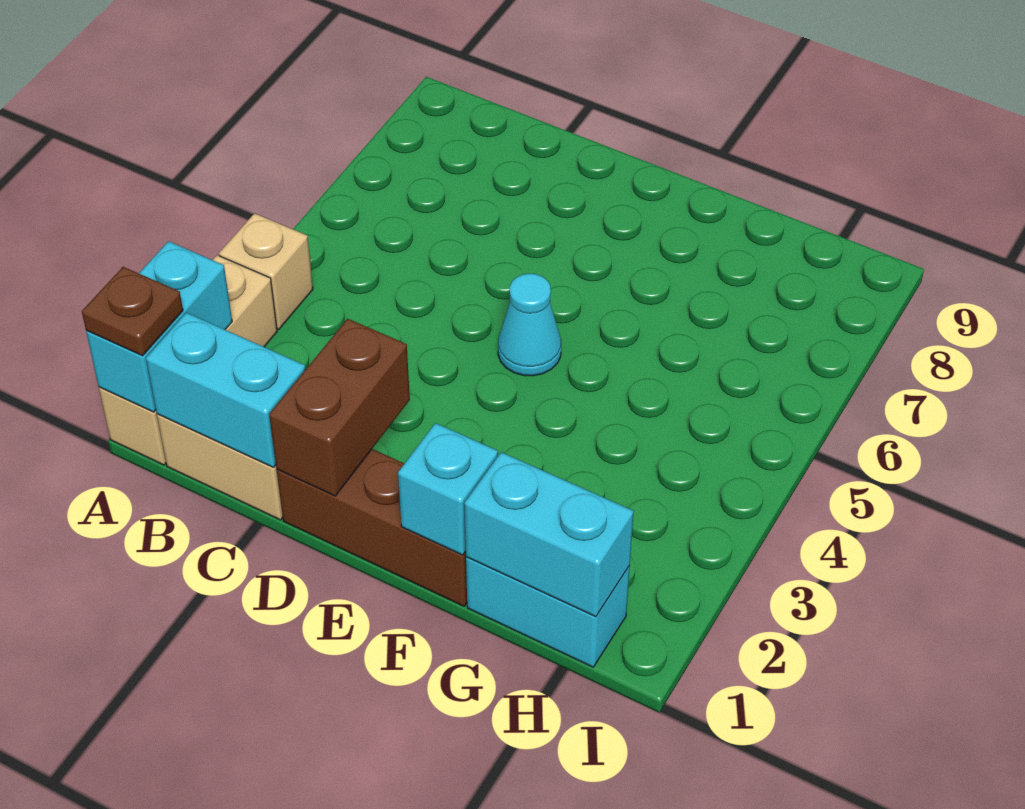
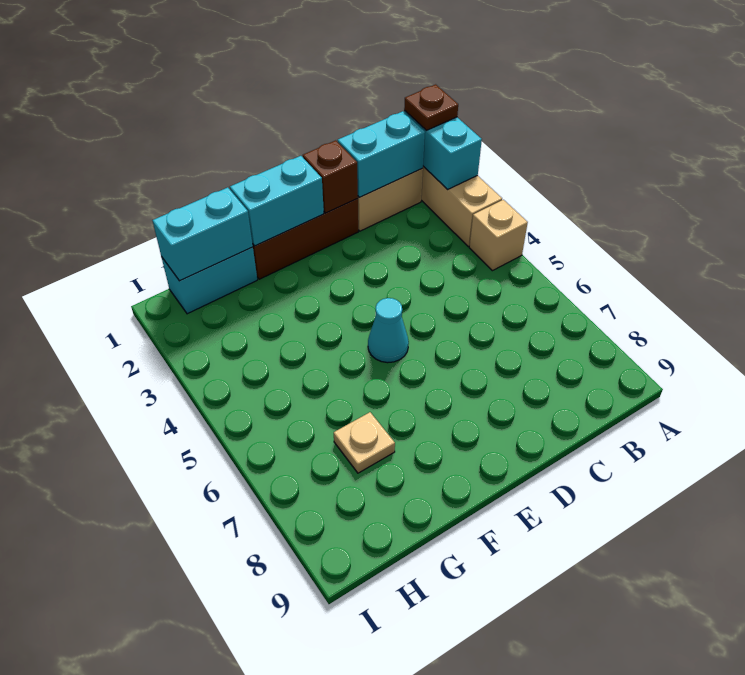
brown 1x2 brick [269,319,410,496] -> brown 1x1 brick [303,140,358,213]
cyan 1x1 brick [398,423,498,555] -> cyan 1x2 brick [230,156,324,246]
none -> tan 1x1 plate [334,412,395,473]

